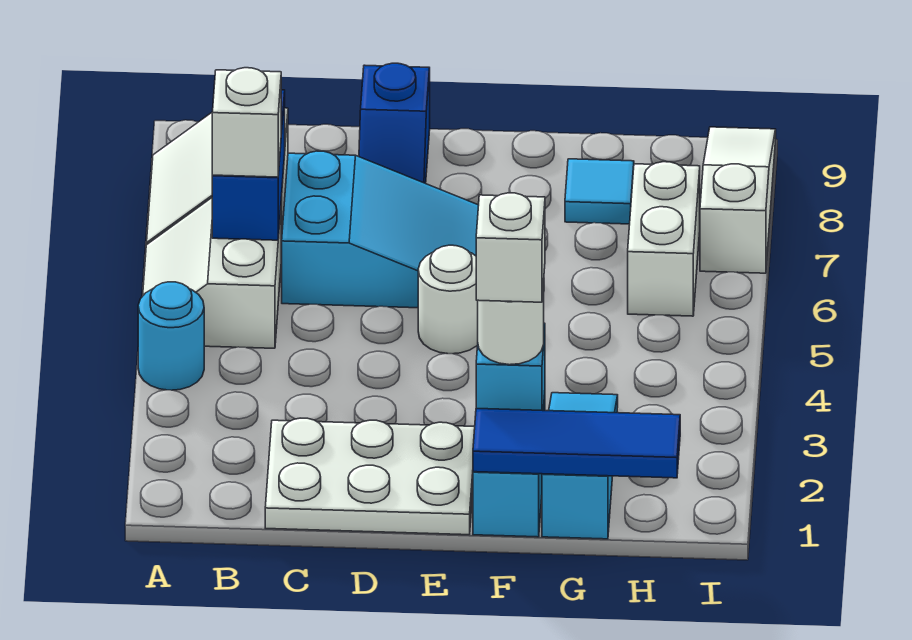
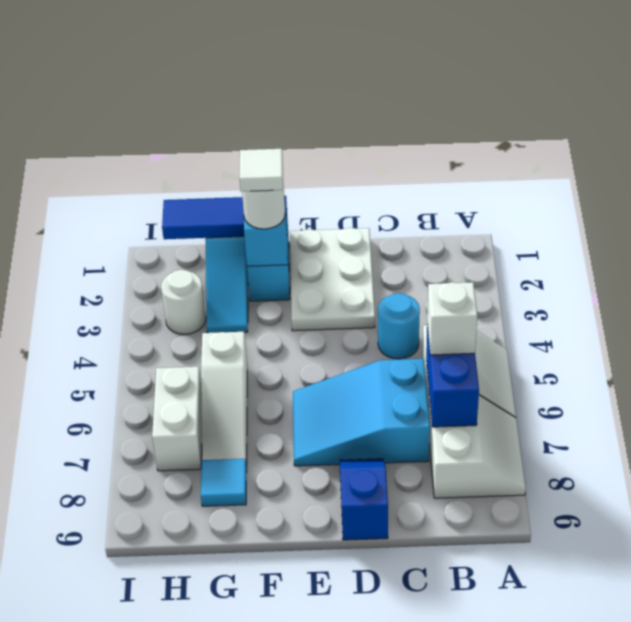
cyan 1x1 round brick [138,282,204,390] -> cyan 1x1 round brick moved to [378,293,420,359]
white 2x3 plate [265,418,475,535] -> white 2x3 plate turned to [290,228,375,331]
white 1x1 round brick [418,245,478,354] -> white 1x1 round brick moved to [161,270,206,334]
white 1x1 brick [476,193,545,302] -> white 1x1 tile [240,149,283,191]
white 1x3 slope [700,127,776,273] -> white 1x3 slope moved to [201,332,247,467]

